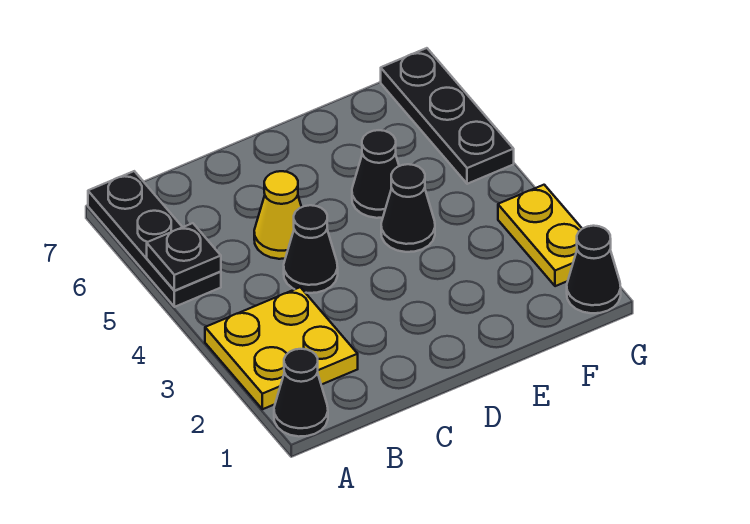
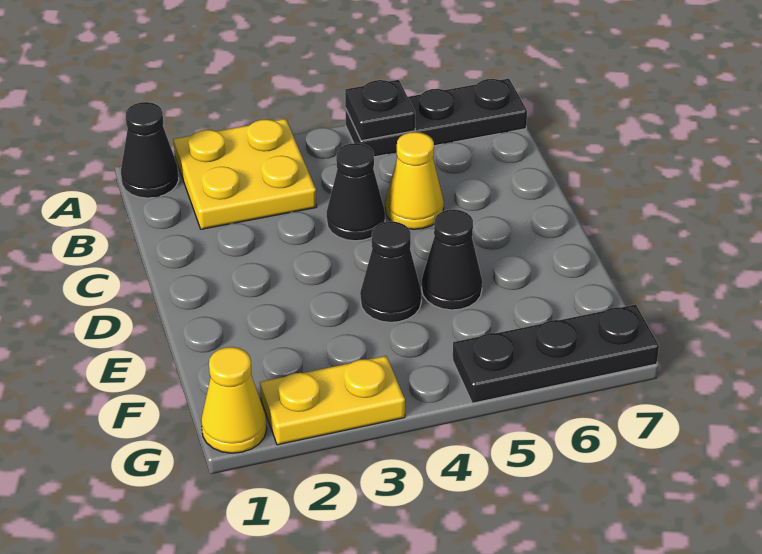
black 1x1 cone [567,226,621,313] -> yellow 1x1 cone [201,347,267,453]

